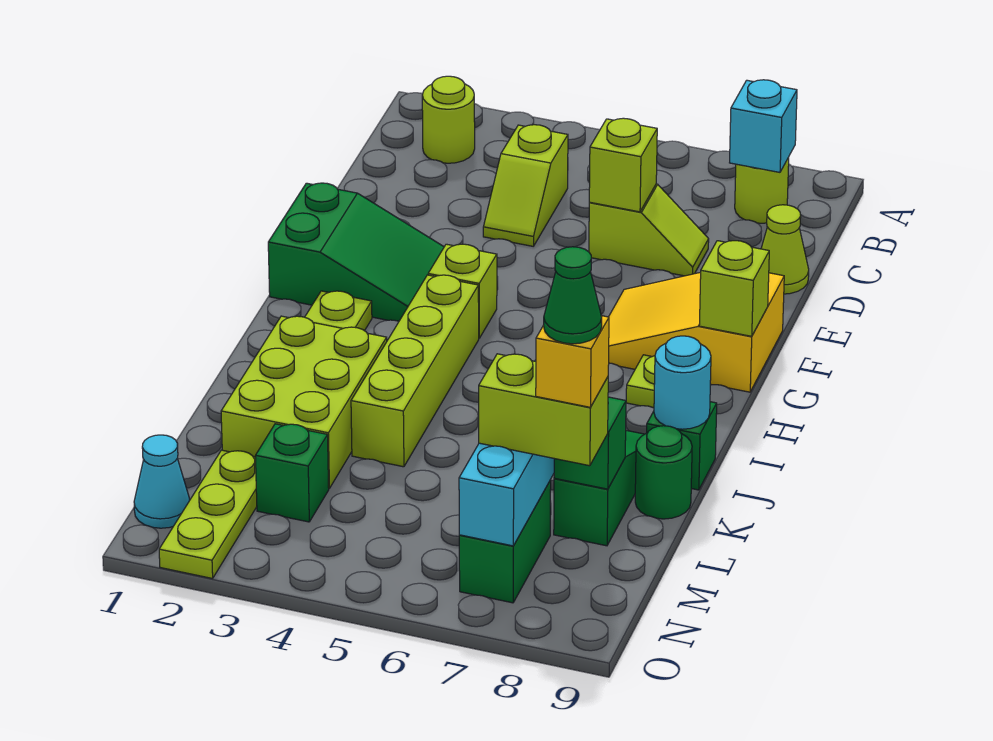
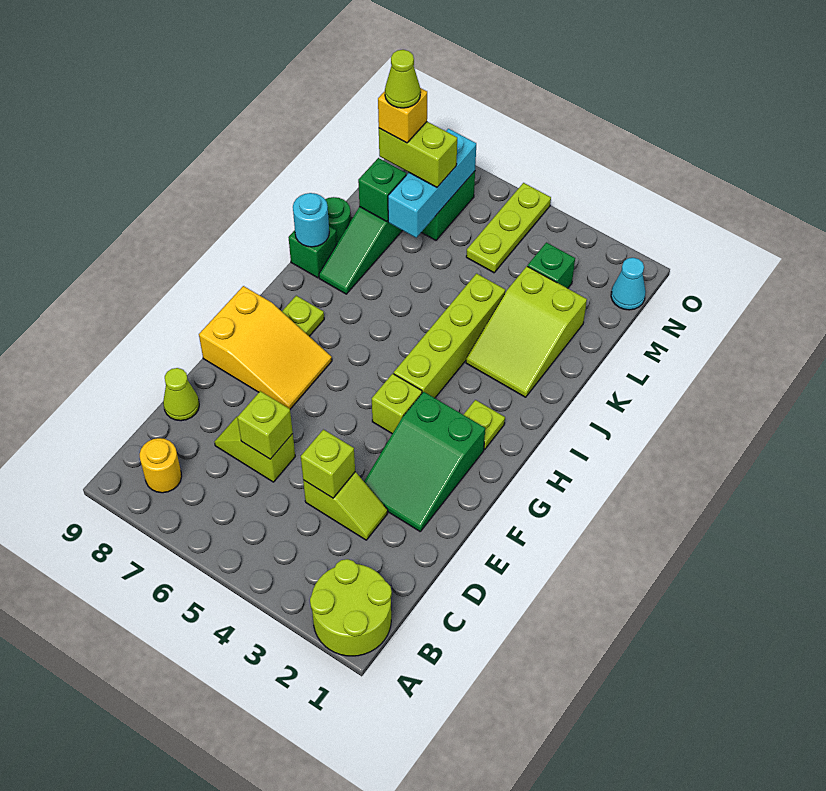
lime 1x1 round brick [422,76,475,163] -> lime 2x2 round brick [310,559,392,656]
lime 1x1 round brick [735,157,789,223] -> yellow 1x1 round brick [140,438,182,493]
cyan 1x1 brick [730,80,797,172] -> none
lime 1x2 slope [483,125,568,246] -> lime 1x2 slope turned to [303,472,388,540]
green 2x3 slope [268,183,444,321] -> green 2x3 slope turned to [364,392,485,531]
lime 1x1 brick [699,241,769,336] -> lime 1x1 brick moved to [301,429,355,498]
lime 2x3 brick [221,316,387,488] -> lime 2x3 slope [466,266,587,397]
lime 1x3 plate [159,450,257,579] -> lime 1x3 plate moved to [466,183,551,273]
green 1x1 cone [544,247,602,344] -> lime 1x1 cone [385,50,421,108]

